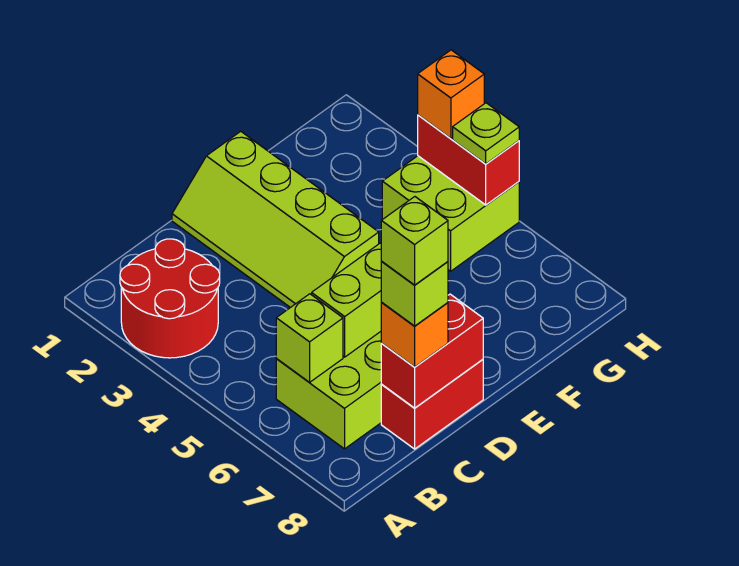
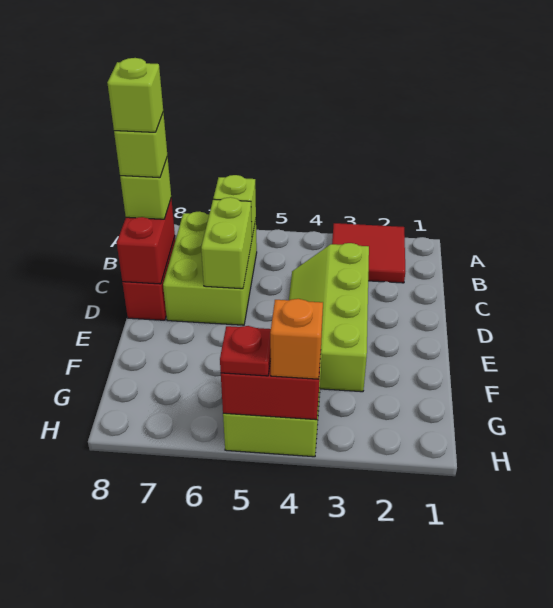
red 2x2 round brick [120,239,220,358] -> red 2x2 tile [332,223,405,283]
orange 1x1 brick [381,303,448,367] -> lime 1x1 brick [120,157,171,219]
lime 2x4 slope [172,131,379,308] -> lime 2x4 slope turned to [289,243,369,392]
lime 1x1 plate [453,103,519,164] -> red 1x1 plate [220,326,271,376]

